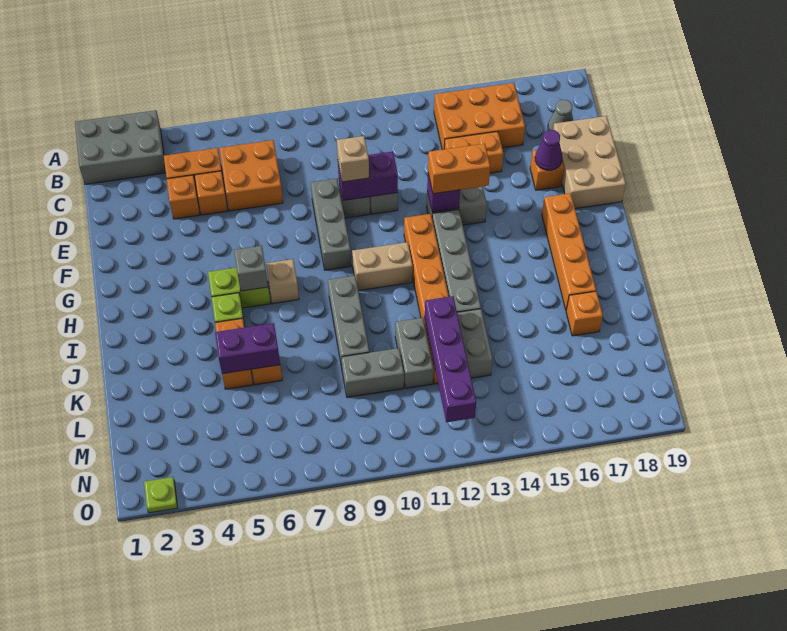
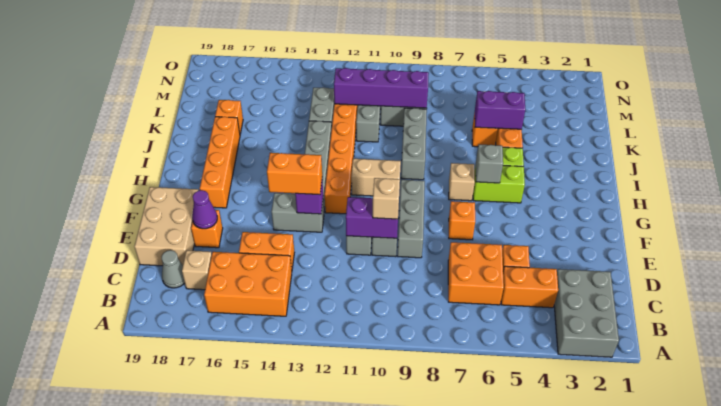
grey 2x3 brick [75,110,166,184] -> grey 2x3 brick turned to [554,269,619,357]
none -> tan 1x1 brick [182,250,212,290]
orange 1x1 brick [167,175,200,219] -> orange 1x1 brick moved to [449,201,475,240]
purple 1x4 brick [425,296,476,422] -> purple 1x4 brick turned to [334,68,429,108]
lime 1x1 plate [144,477,178,513] -> none

